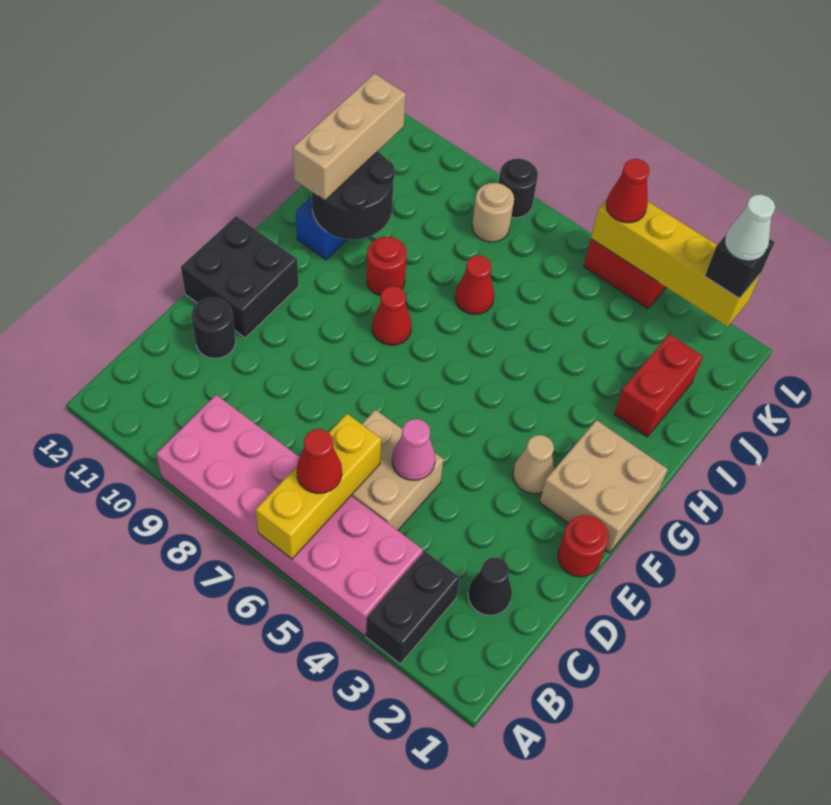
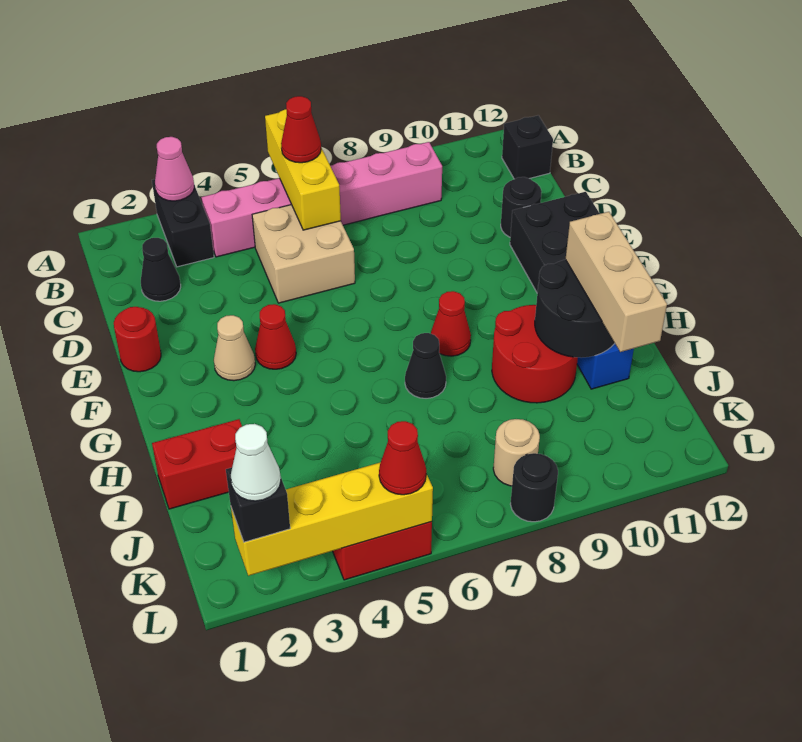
pink 2x6 brick [156,395,423,636] -> pink 1x6 brick [201,142,442,257]
none -> black 1x1 brick [502,115,553,179]
pink 1x1 cone [392,419,435,480] -> pink 1x1 cone moved to [155,137,194,201]
tan 2x2 brick [540,420,668,553] -> none
none -> black 1x1 cone [405,333,446,398]
red 1x1 round brick [367,237,407,296] -> red 2x2 round brick [492,305,578,403]
red 1x2 brick [614,334,703,437] -> red 1x2 brick turned to [152,419,242,509]
red 1x1 cone [455,255,494,314] -> red 1x1 cone moved to [255,304,296,369]

